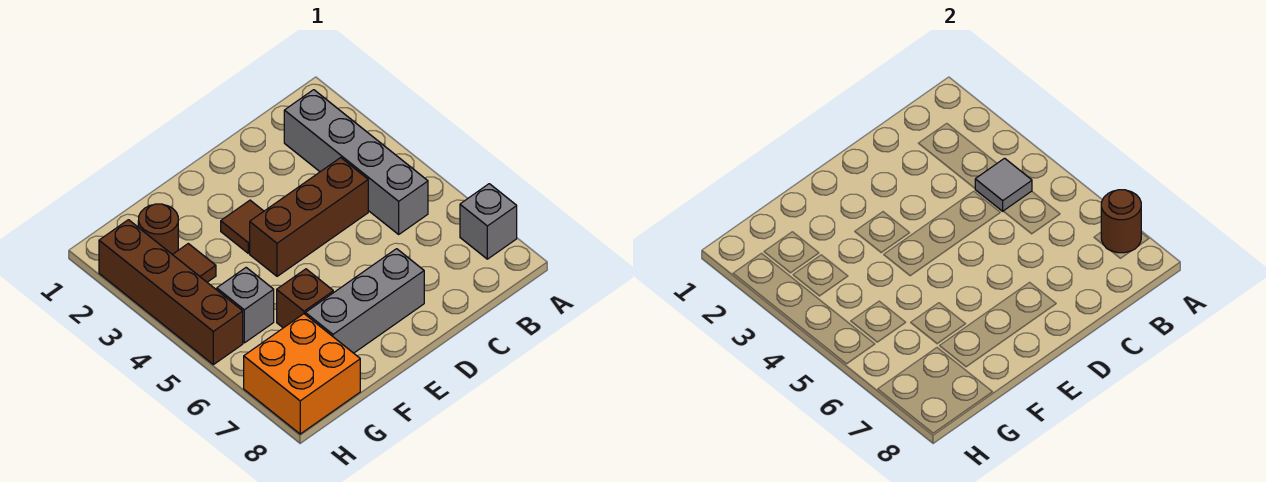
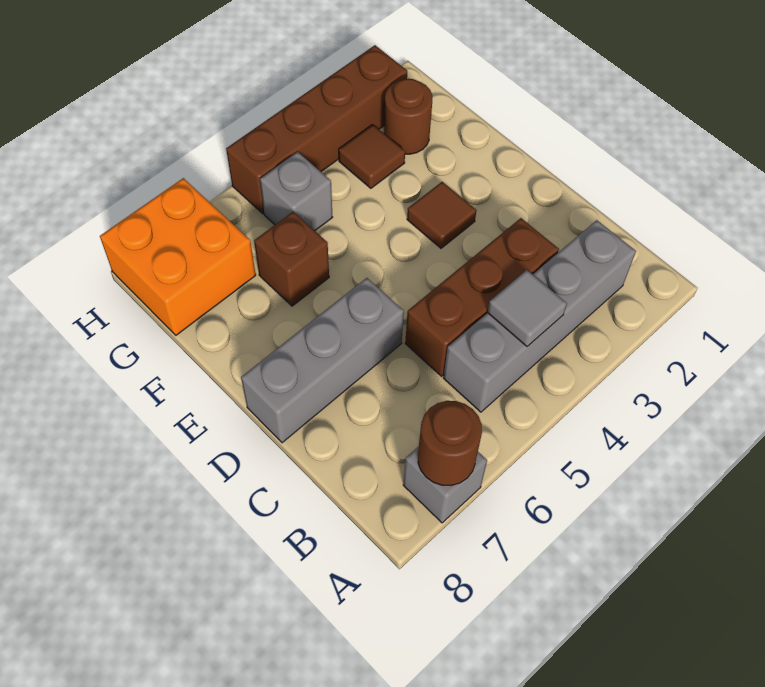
brown 1x3 brick [250,158,368,276] -> brown 1x3 brick turned to [405,218,559,376]
grey 1x3 brick [305,249,424,353] -> grey 1x3 brick turned to [241,278,404,443]

